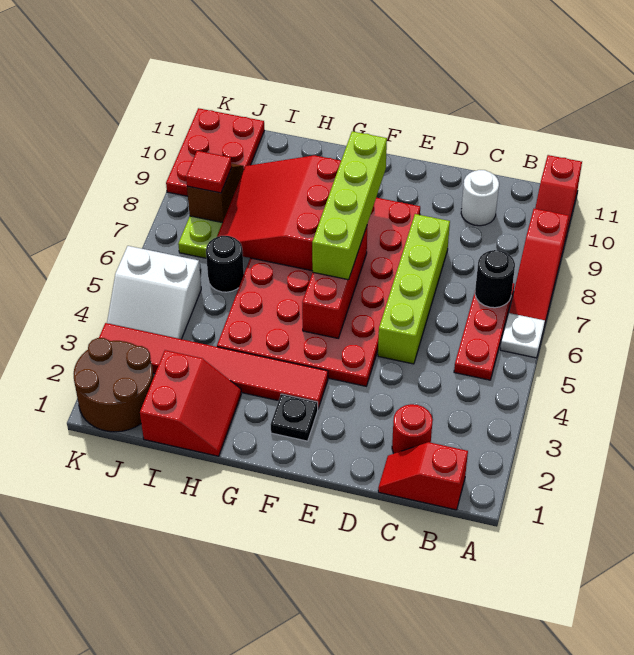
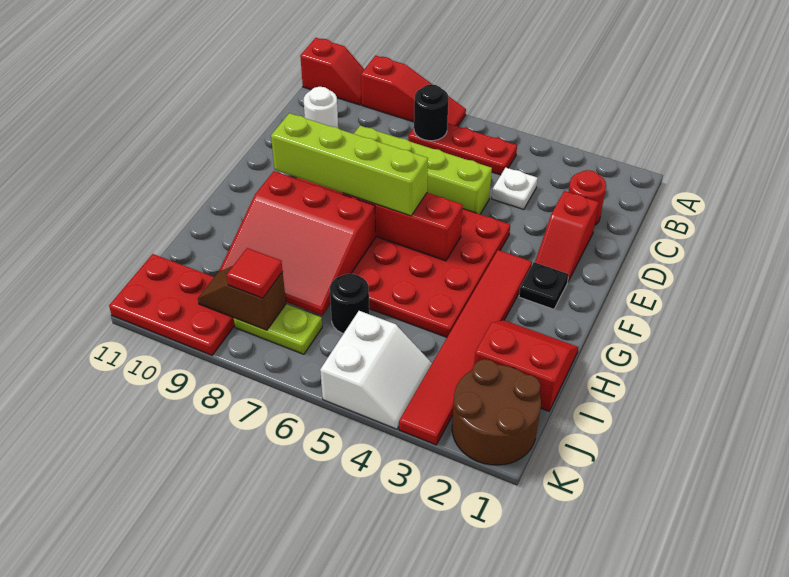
white 1x1 plate [500,313,545,358] -> white 1x1 plate moved to [492,168,538,210]
red 1x2 slope [378,442,468,510] -> red 1x2 slope moved to [535,191,599,283]

